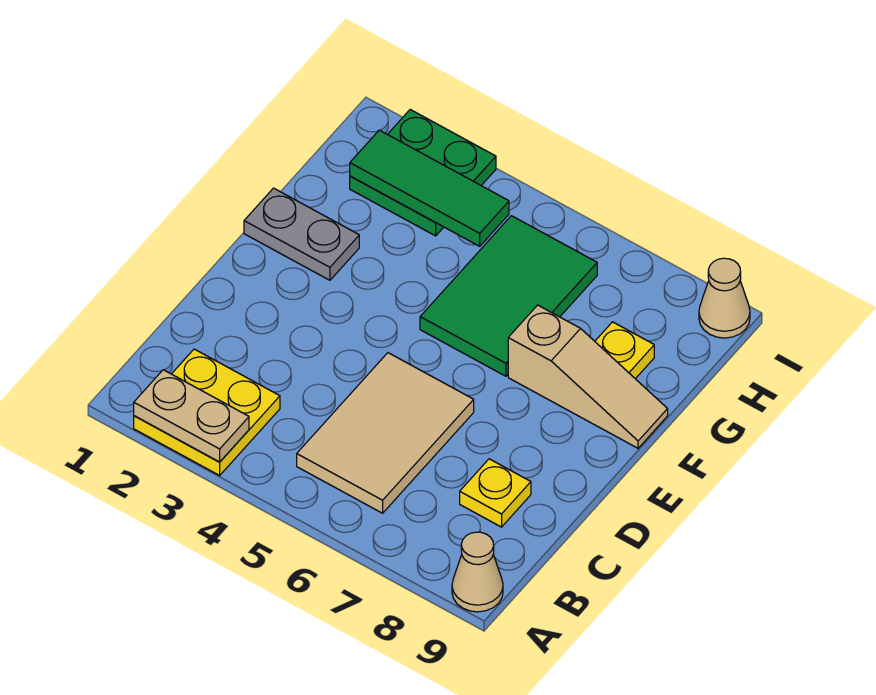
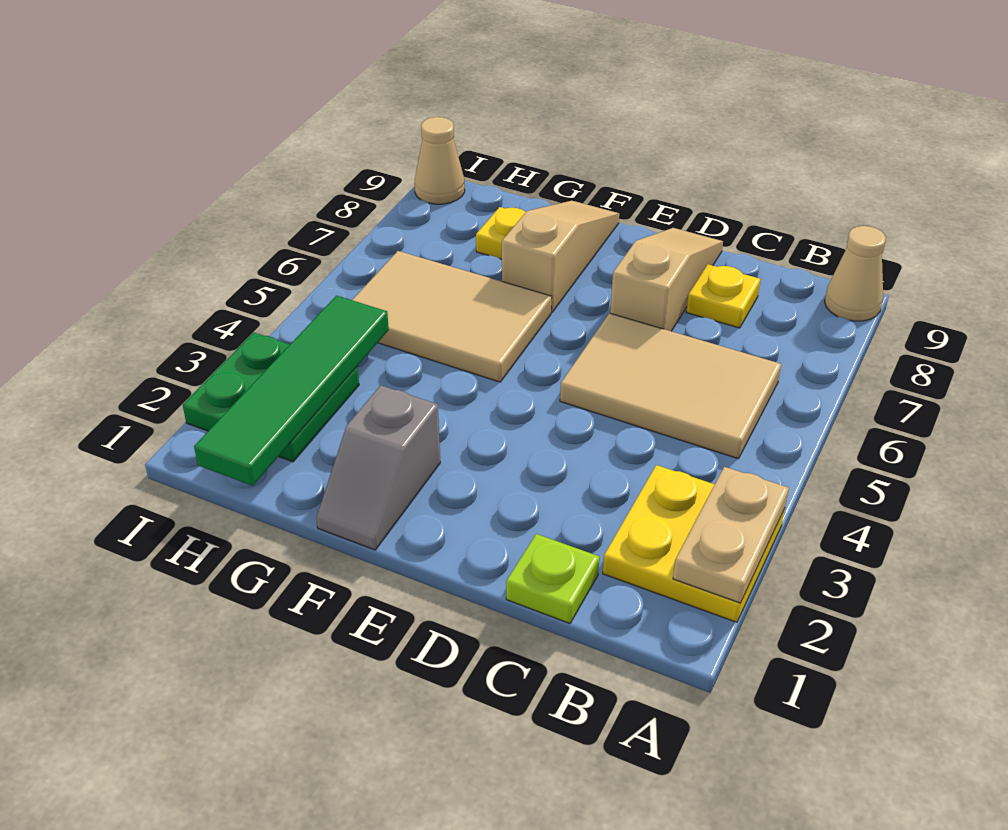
none -> lime 1x1 plate [506,534,599,624]
none -> tan 1x3 slope [610,228,723,331]
grey 1x2 plate [244,188,359,280] -> grey 1x2 slope [316,385,440,550]
green 2x3 tile [420,216,597,376] -> tan 2x3 tile [353,251,552,382]
green 1x3 tile [350,130,509,246] -> green 1x4 tile [194,296,389,486]

